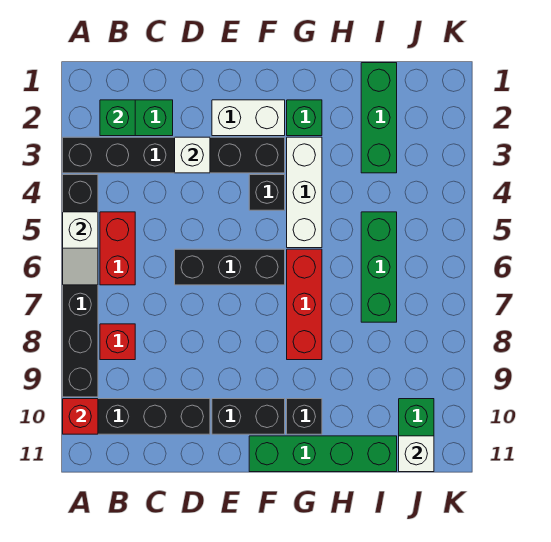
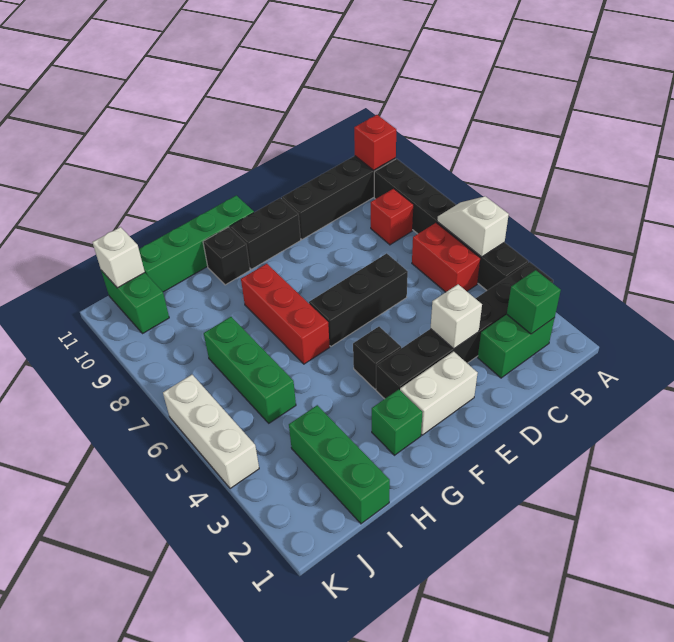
white 1x3 brick [287,137,322,248] -> white 1x3 brick moved to [163,375,259,489]

